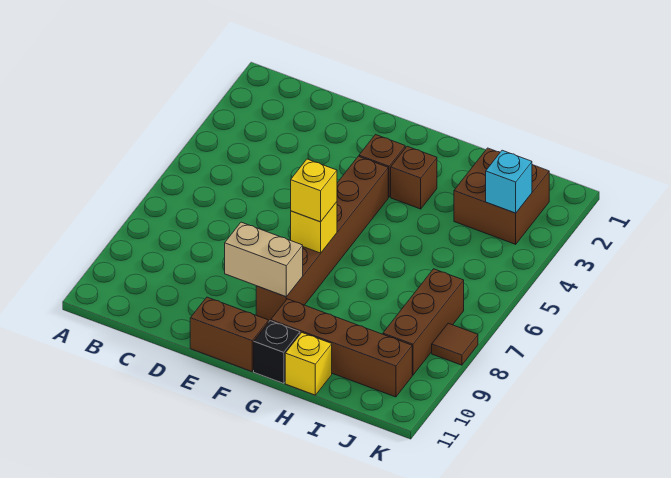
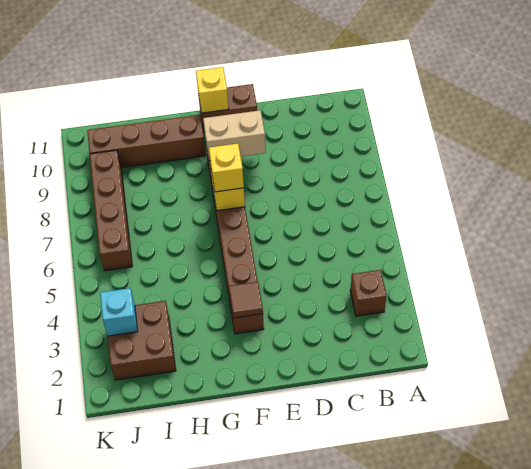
brown 1x1 brick [391,146,437,209] -> brown 1x1 brick moved to [350,270,387,316]
black 1x1 brick [254,321,300,383] -> none
yellow 1x1 brick [285,333,332,395] -> yellow 1x1 brick moved to [196,67,229,113]
brown 1x3 brick [383,269,464,375] -> brown 1x4 brick [90,150,132,271]
brown 1x1 tile [432,323,478,365] -> brown 1x1 tile moved to [229,282,263,318]

